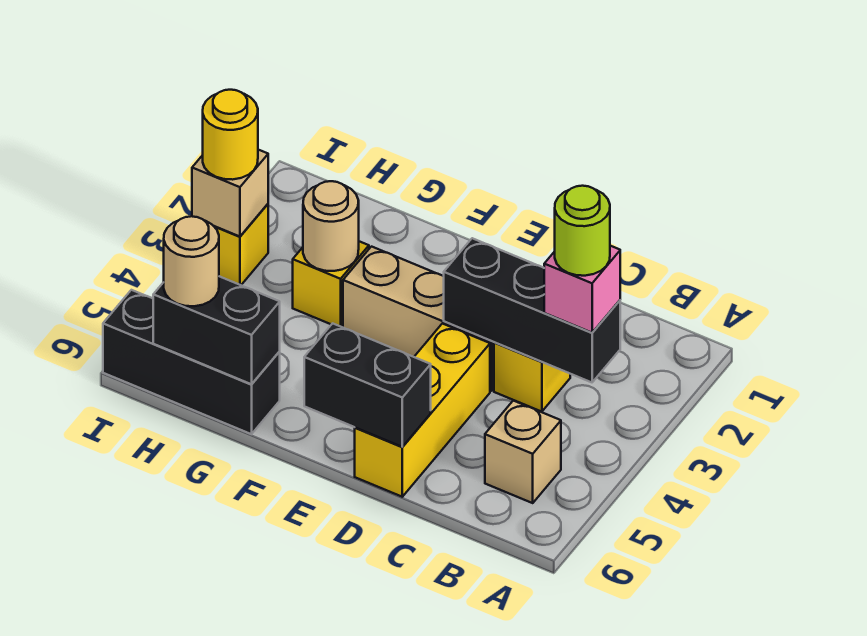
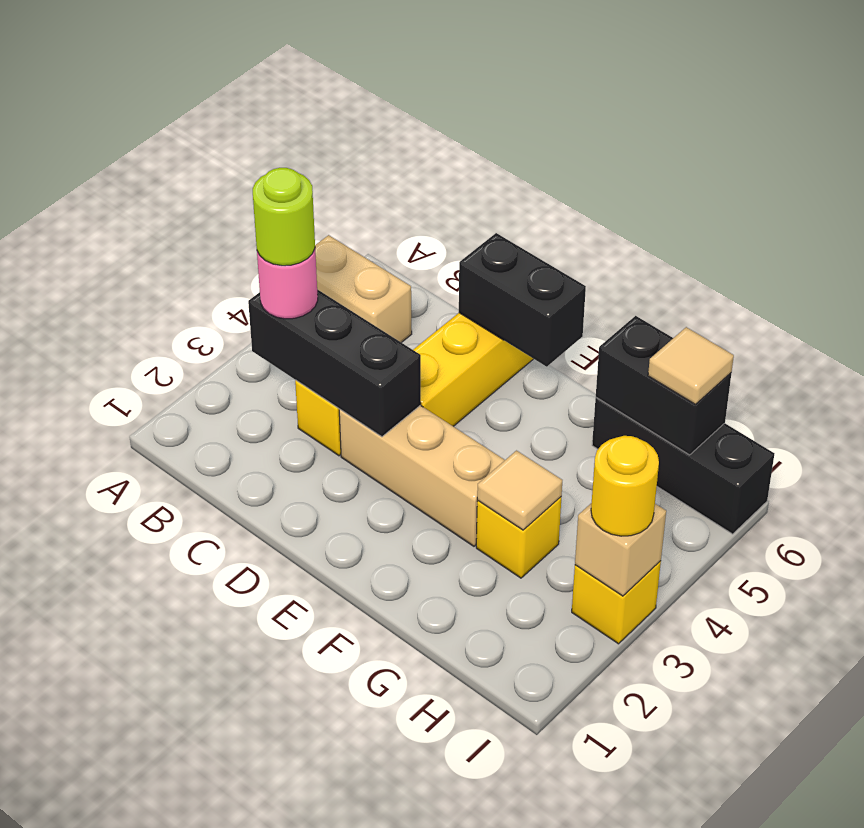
pink 1x1 brick [544,246,620,333] -> pink 1x1 round brick [257,249,318,319]
tan 1x1 brick [485,401,561,503] -> tan 1x2 brick [315,235,412,343]
tan 1x1 round brick [303,181,359,271] -> tan 1x1 tile [477,451,562,530]
tan 1x1 round brick [164,216,219,306] -> tan 1x1 tile [648,327,734,404]

